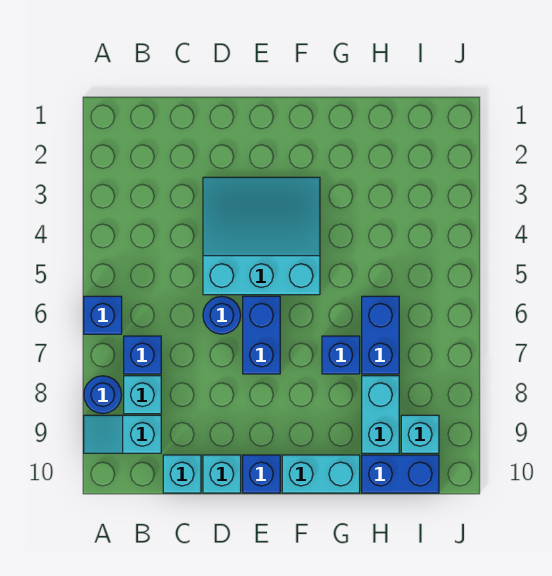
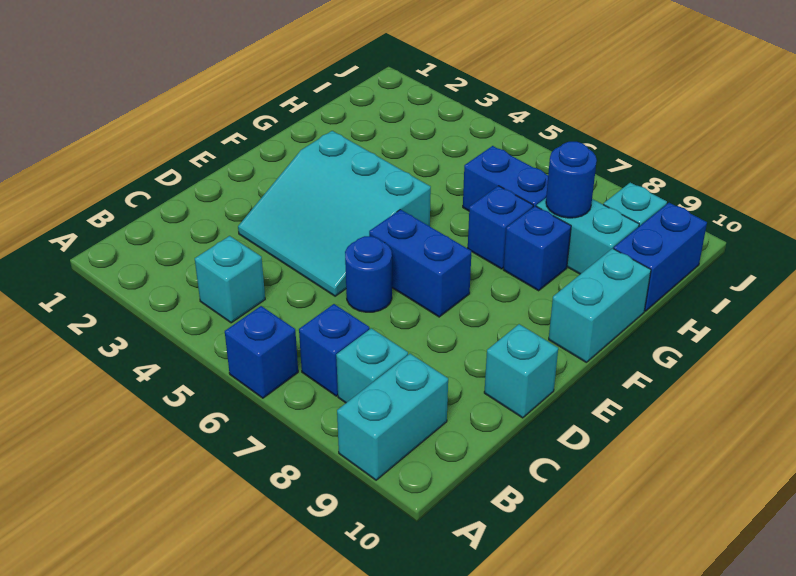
blue 1x1 round brick [84,376,122,414] -> blue 1x1 round brick moved to [546,142,597,218]
cyan 1x2 slope [84,415,161,453] -> cyan 1x2 brick [337,354,448,480]
cyan 1x1 brick [163,455,201,493] -> cyan 1x1 brick moved to [195,236,265,323]
cyan 3x3 slope [203,177,320,295] -> cyan 3x3 slope turned to [238,131,431,296]
blue 1x1 brick [243,455,280,493] -> blue 1x1 brick moved to [503,206,571,291]

